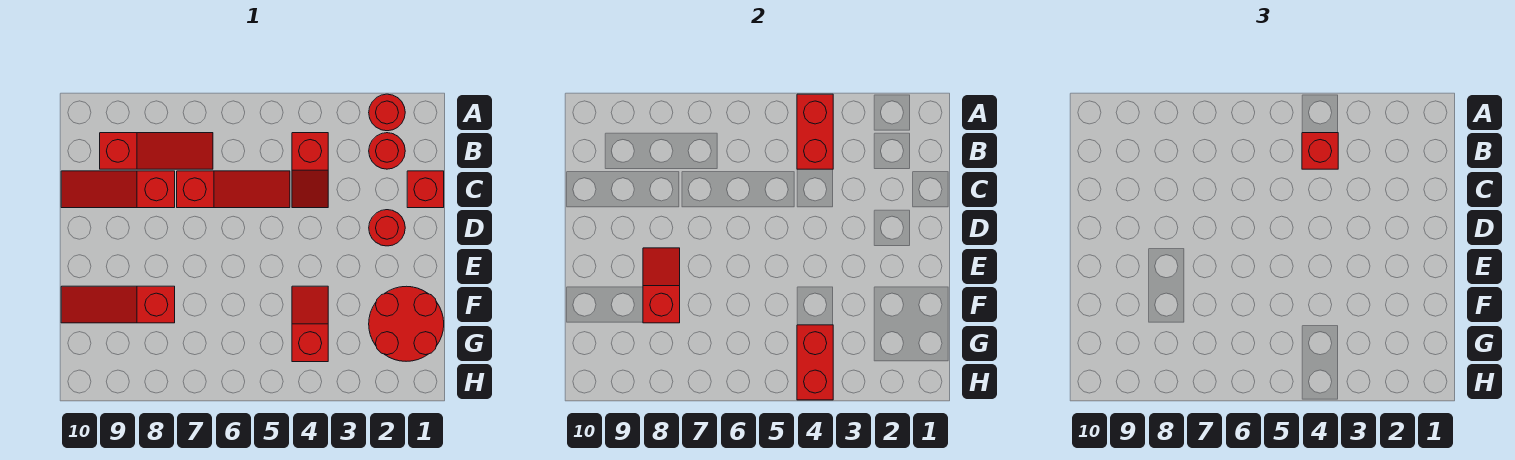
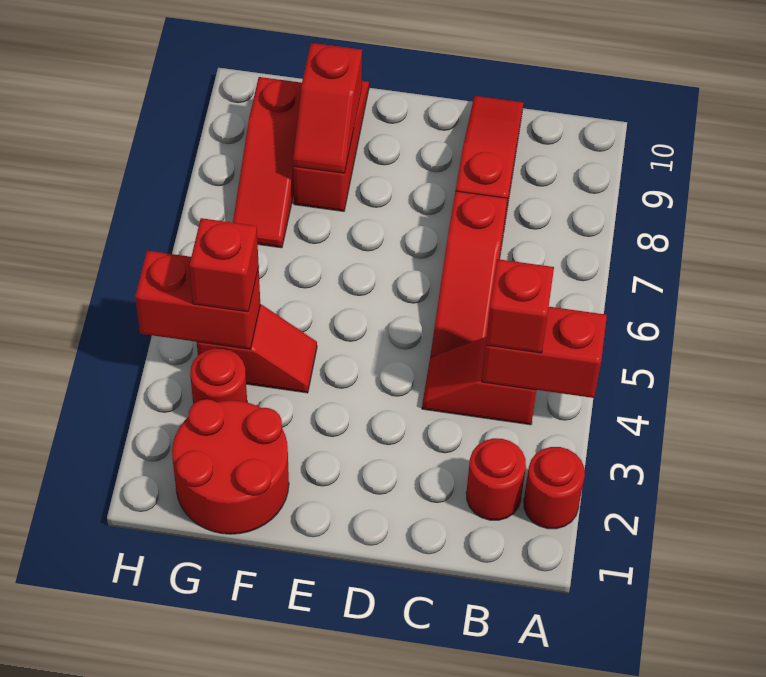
red 1x3 slope [100,133,213,169] -> red 1x3 slope moved to [233,77,302,248]
red 1x1 brick [407,171,444,208] -> red 1x1 brick moved to [189,218,259,312]
red 1x1 round brick [369,210,405,246] -> red 1x1 round brick moved to [190,348,247,404]
red 1x2 slope [643,248,680,323] -> red 1x2 slope turned to [293,43,362,173]

